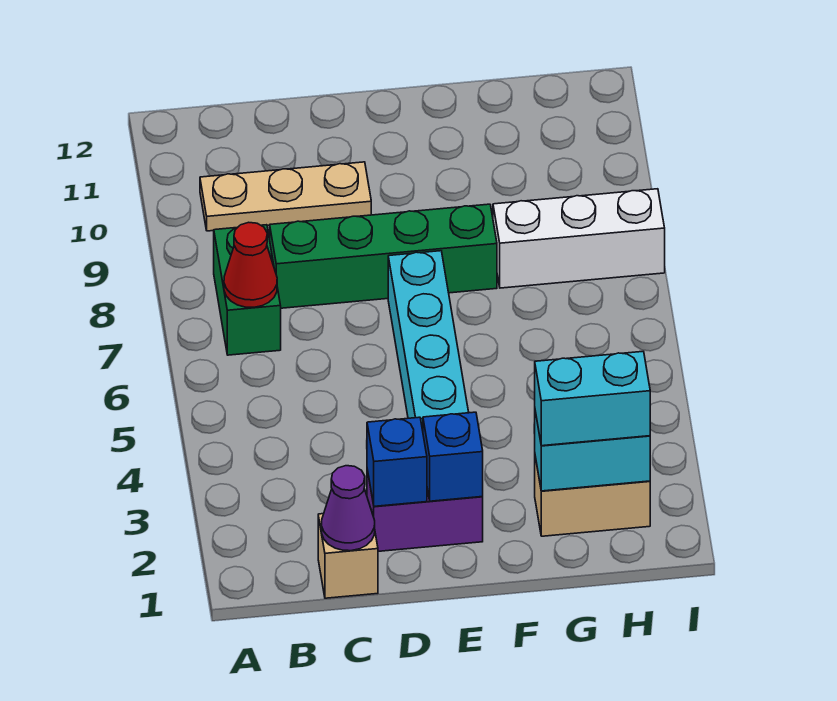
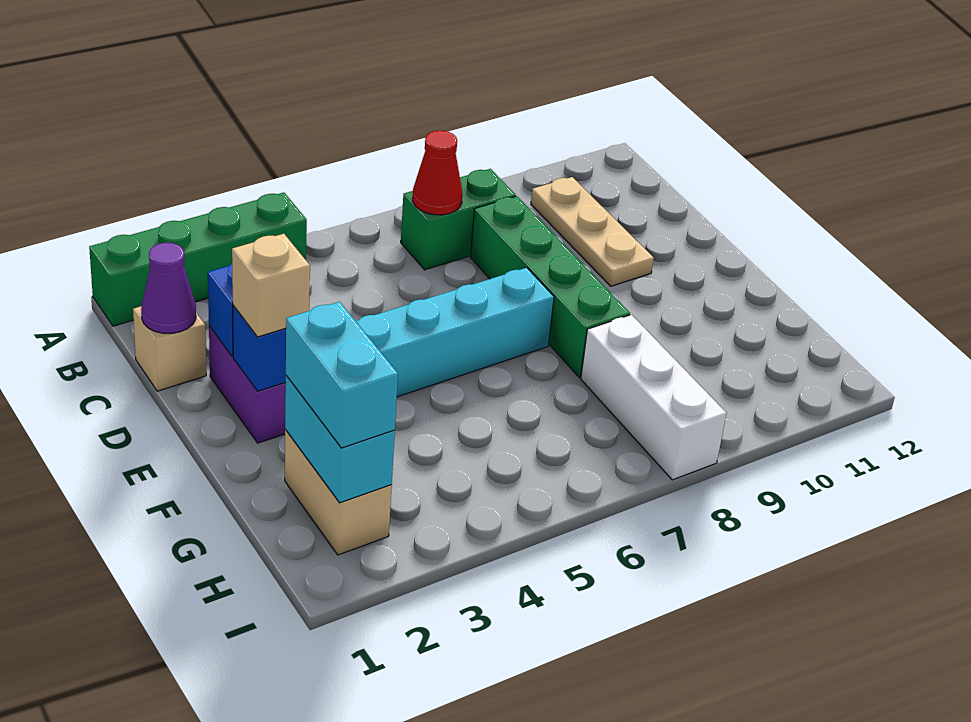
none -> green 1x4 brick [89,193,307,326]
none -> tan 1x1 brick [232,234,310,337]

